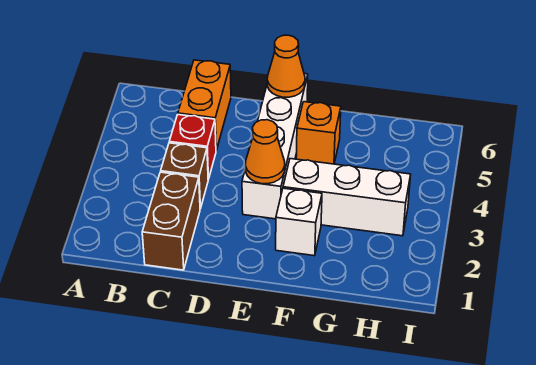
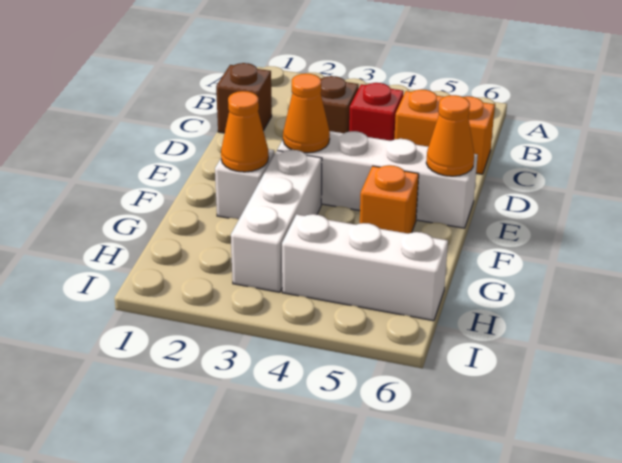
brown 1x2 brick [142,172,200,270] -> brown 1x1 brick [216,63,272,133]
none -> orange 1x1 cone [221,91,269,172]
none -> white 1x3 brick [282,214,448,321]

